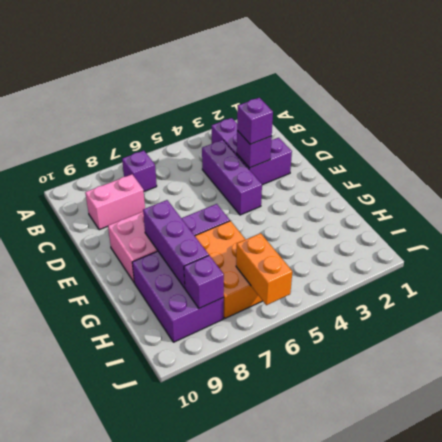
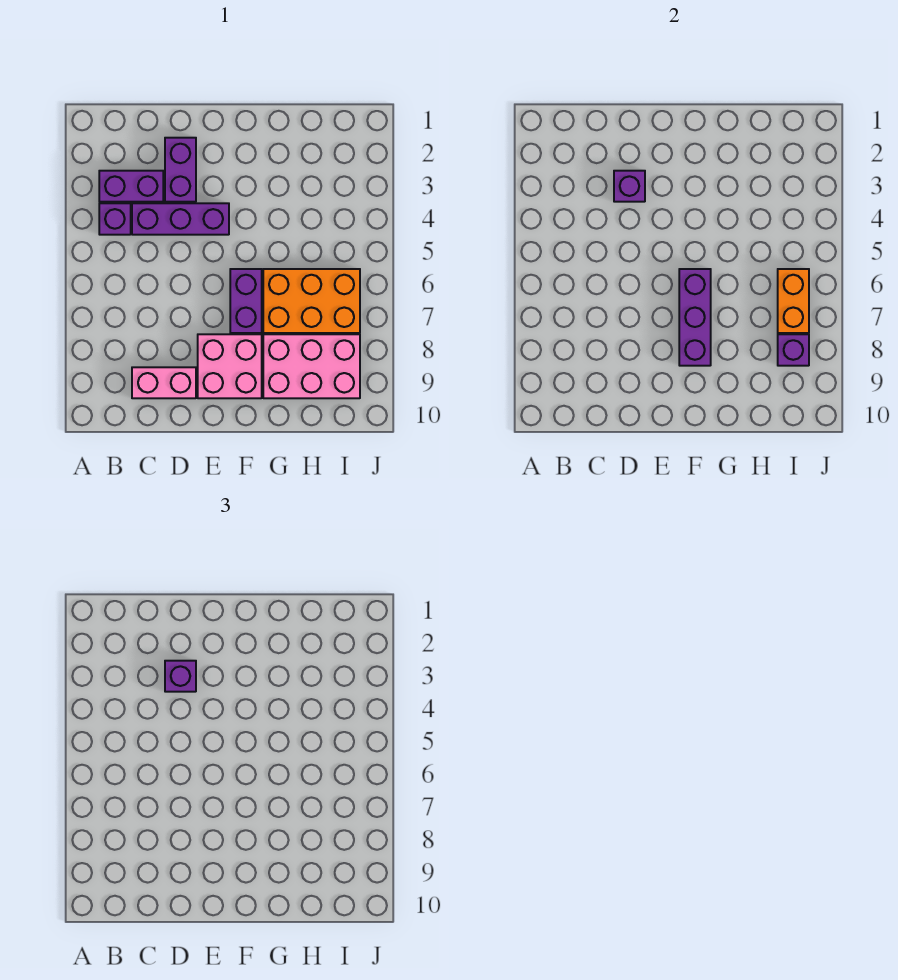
purple 1x1 brick [122,151,157,191] -> purple 1x1 brick moved to [99,203,131,235]
pink 1x2 brick [85,174,145,230] -> pink 1x2 brick turned to [132,367,196,398]
purple 1x3 brick [143,200,209,288] -> purple 1x3 brick turned to [679,269,711,366]
purple 2x3 brick [132,251,224,342] -> pink 2x3 brick [263,334,360,398]
orange 1x2 brick [236,233,292,305] -> orange 1x2 brick turned to [778,269,809,333]

